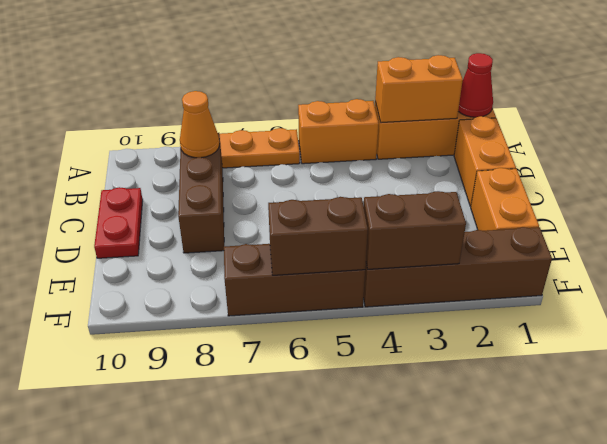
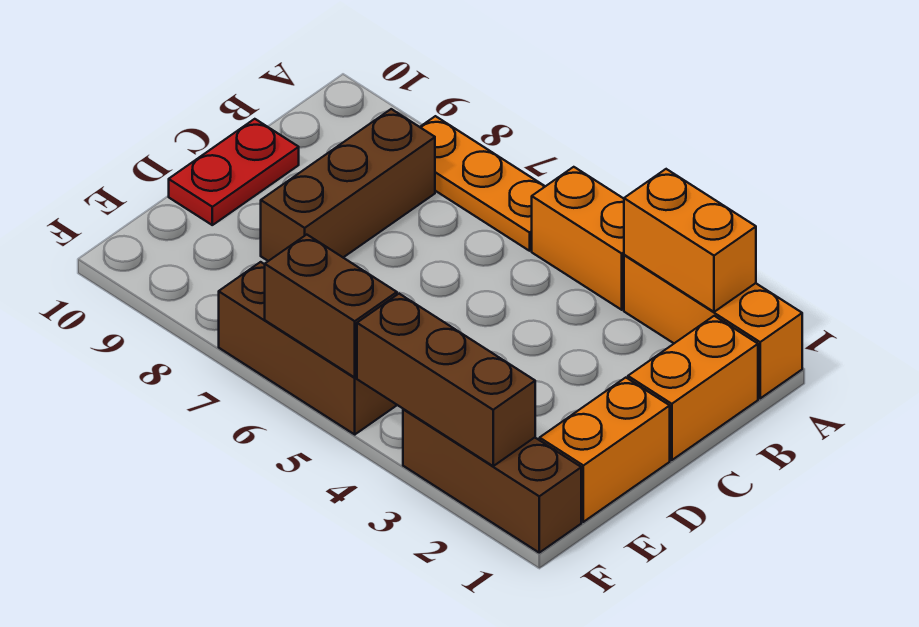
red 1x1 cone [458,53,493,117] -> none
orange 1x1 cone [180,91,220,158] -> none
brown 1x4 brick [364,227,552,307] -> brown 1x3 brick [403,409,581,553]
brown 1x2 brick [363,191,466,269] -> brown 1x3 brick [357,294,535,466]

